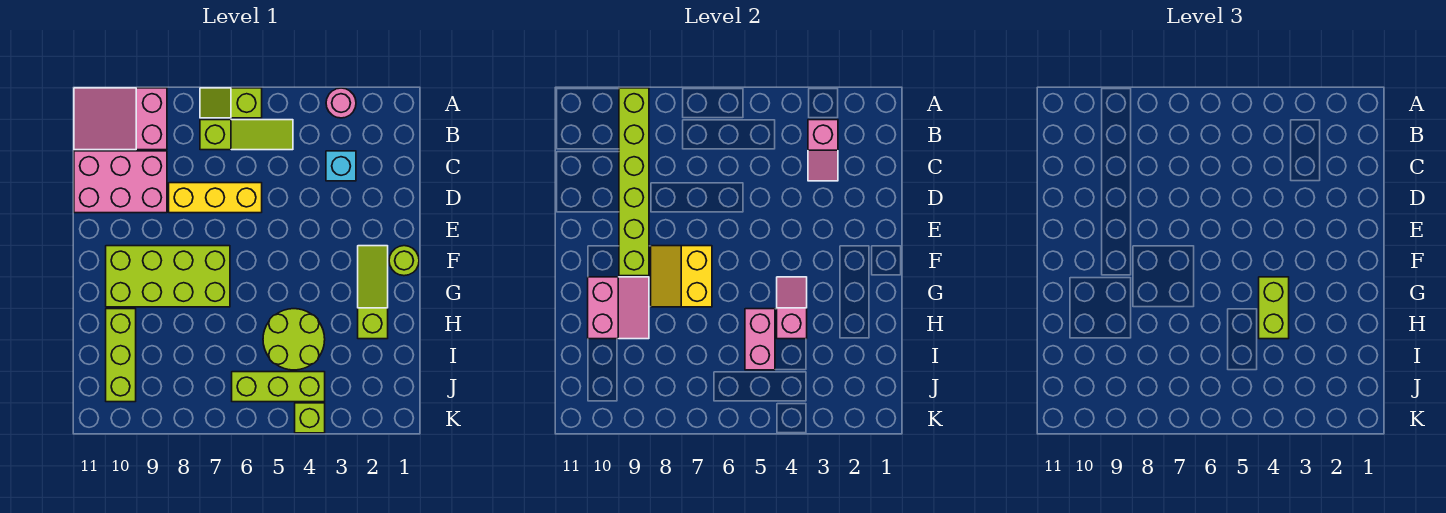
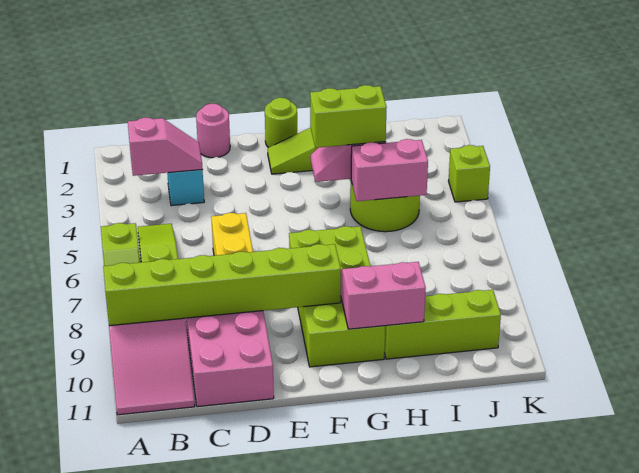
pink 1x1 round brick [326,88,356,118] -> pink 1x1 round brick moved to [196,104,230,158]
yellow 2x2 slope [651,246,712,307] -> none
lime 1x3 brick [232,372,325,402] -> none

